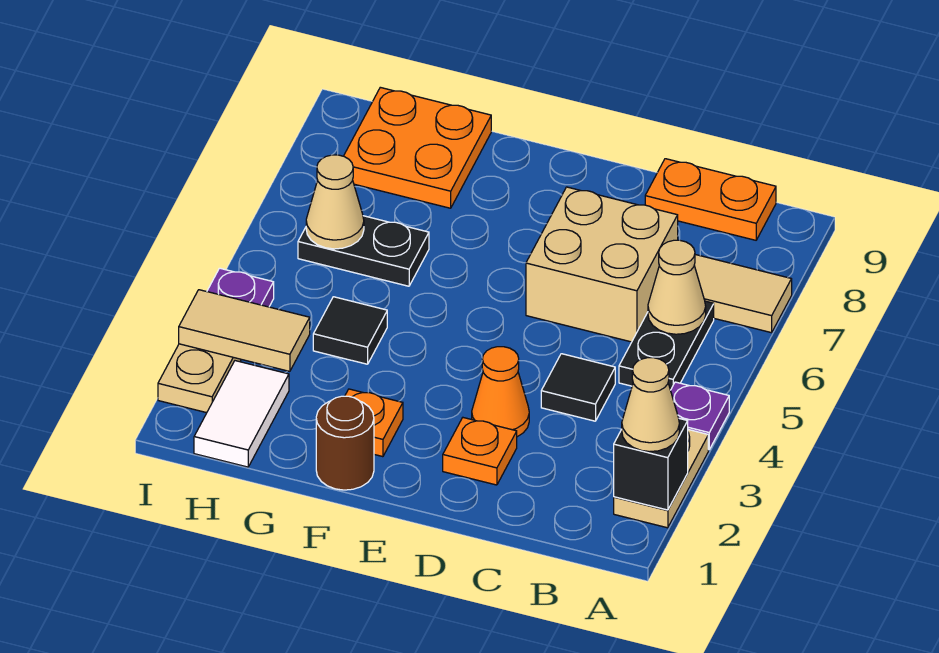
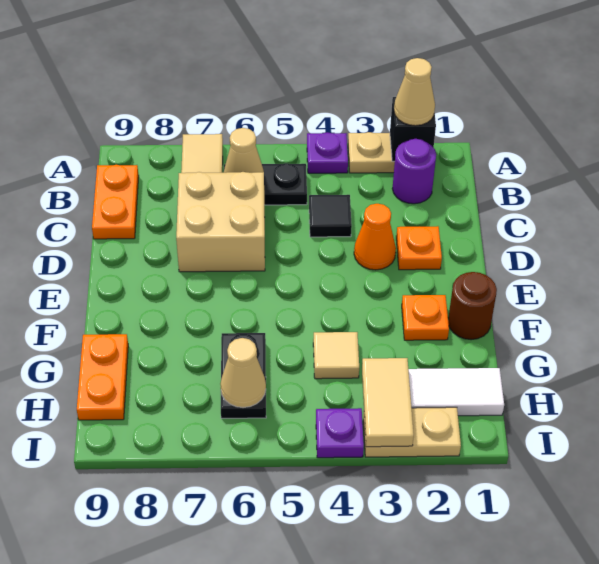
none -> purple 1x1 round brick [392,139,436,204]
black 1x1 tile [313,297,387,364] -> tan 1x1 tile [313,332,359,379]
orange 2x2 plate [344,87,491,208] -> orange 1x2 plate [77,334,128,420]

